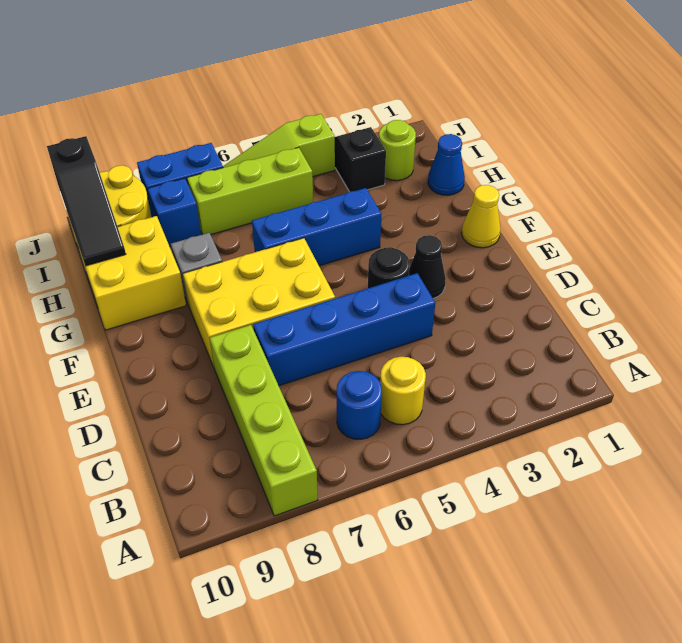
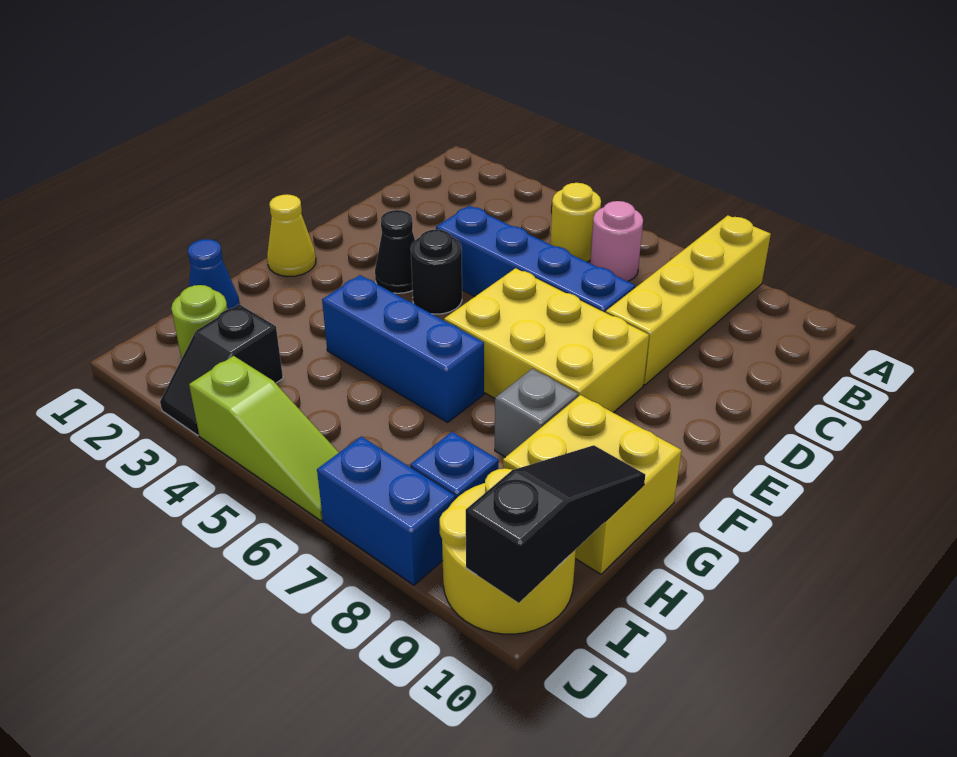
lime 1x4 brick [210,325,318,516] -> yellow 1x4 brick [606,215,771,385]
blue 1x1 round brick [336,371,382,439] -> pink 1x1 round brick [590,201,643,281]
lime 1x3 brick [187,147,313,235] -> none

